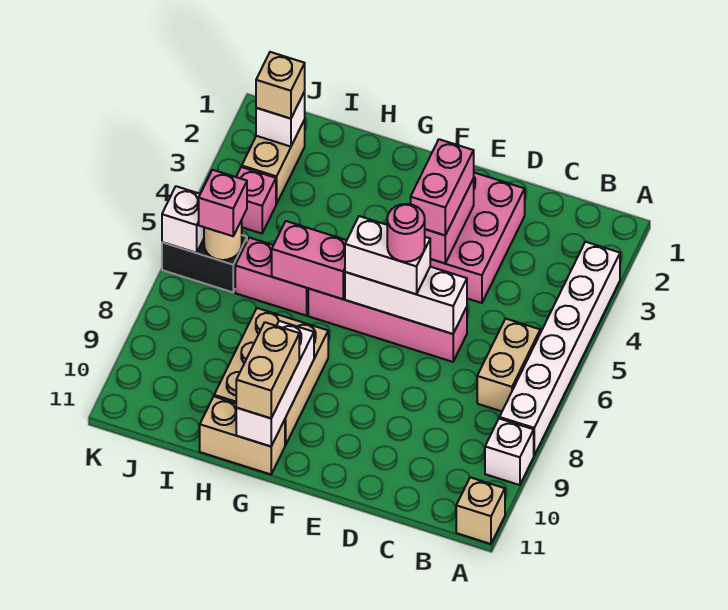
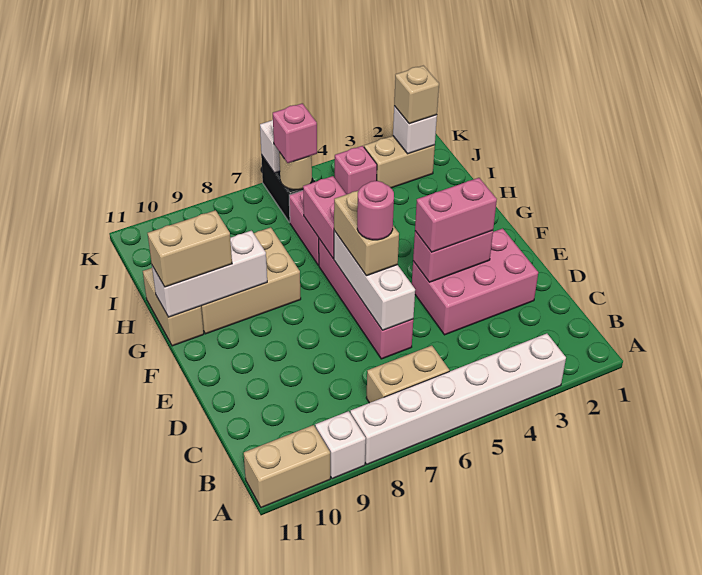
tan 1x1 brick [456,477,505,544] -> tan 1x2 brick [244,425,330,508]
white 1x2 brick [345,216,430,294] -> tan 1x2 brick [334,191,399,276]

